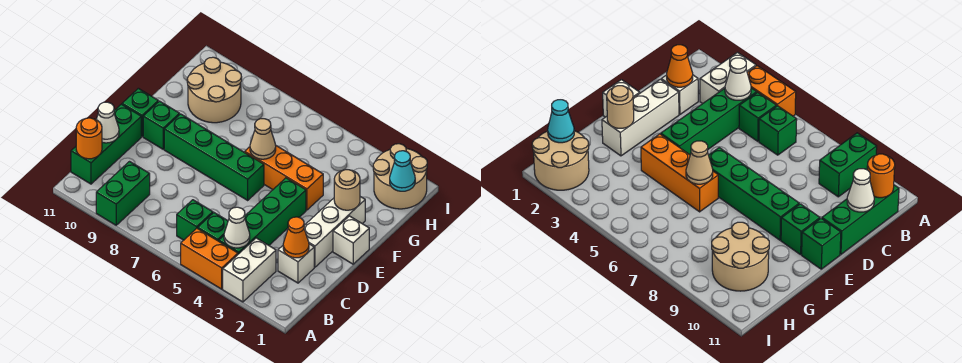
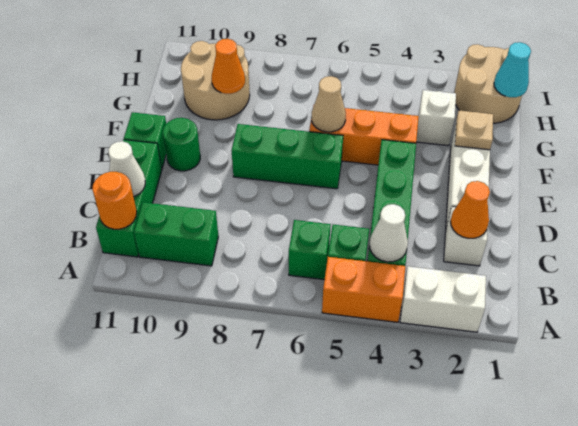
white 1x2 brick [223,238,276,302] -> white 1x2 brick turned to [400,266,486,332]
green 1x2 brick [96,162,150,225] -> green 1x2 brick turned to [134,202,218,266]
white 1x1 brick [333,216,369,264] -> white 1x1 brick moved to [416,90,456,146]
green 1x4 brick [164,114,264,200] -> green 1x3 brick [232,124,343,189]
green 1x1 brick [143,101,180,149] -> green 1x1 round brick [163,118,200,171]
tan 1x1 round brick [334,170,360,210] -> tan 1x1 plate [455,111,493,150]
none -> orange 1x1 cone [212,39,245,94]

